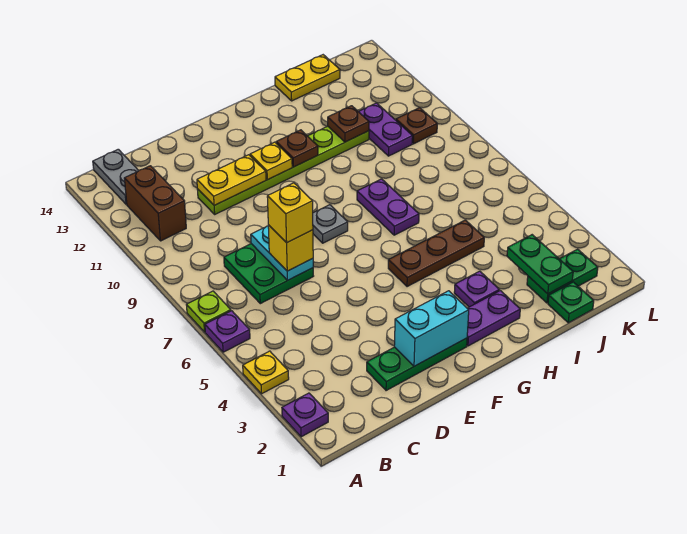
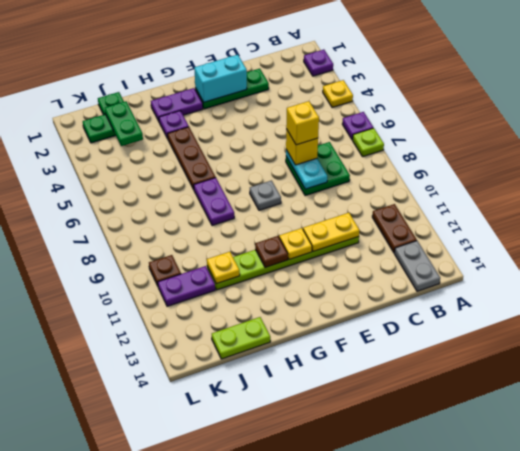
brown 1x2 brick [124,166,186,241] -> brown 1x2 plate [372,204,417,253]
brown 1x3 plate [388,220,484,287] -> brown 1x3 plate turned to [168,127,216,189]
brown 1x1 plate [328,106,369,142] -> yellow 1x1 plate [207,252,240,284]
yellow 1x2 plate [275,55,340,101] -> lime 1x2 plate [212,317,270,359]
purple 1x2 plate [359,103,413,156] -> purple 1x2 plate turned to [158,266,215,306]

